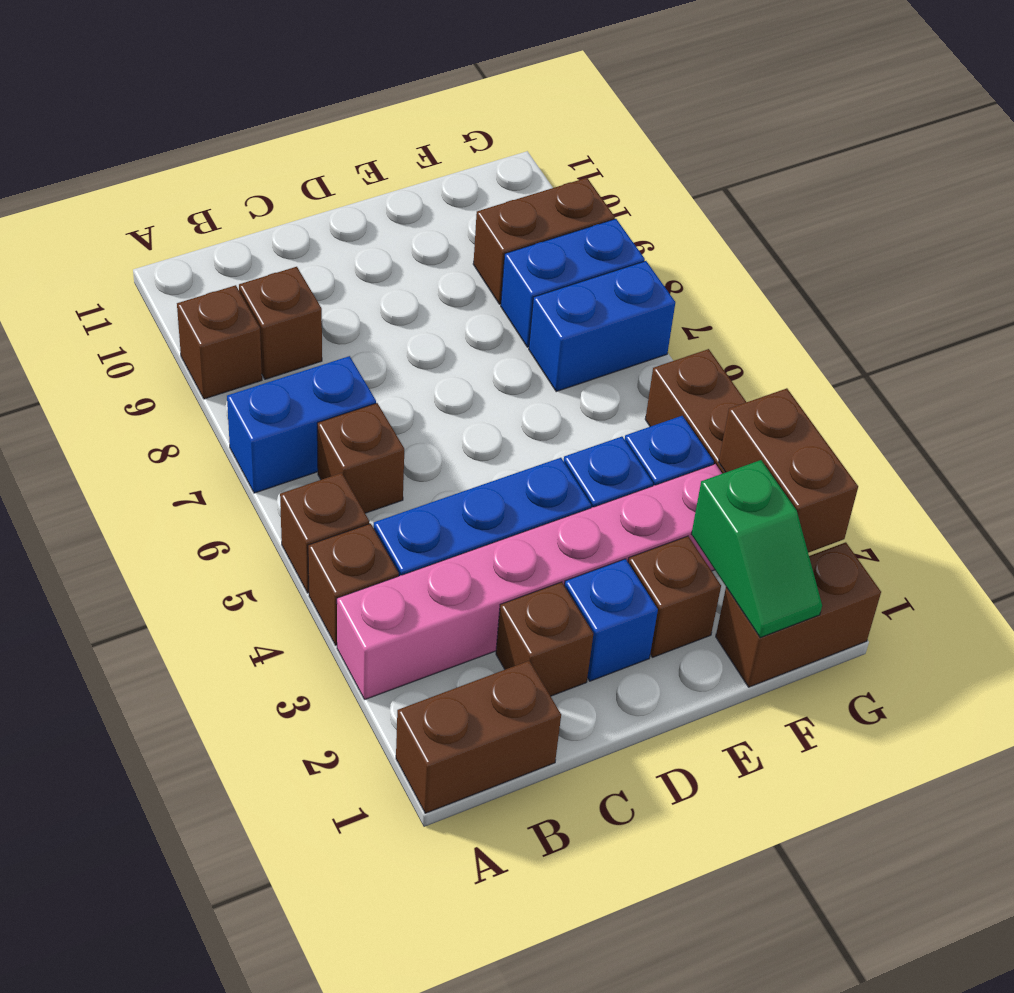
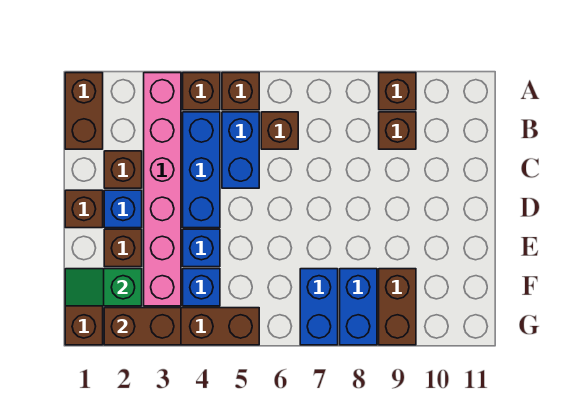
blue 1x2 brick [227,356,376,493] -> blue 1x2 brick moved to [222,112,259,188]
none -> brown 1x1 brick [65,190,103,228]

